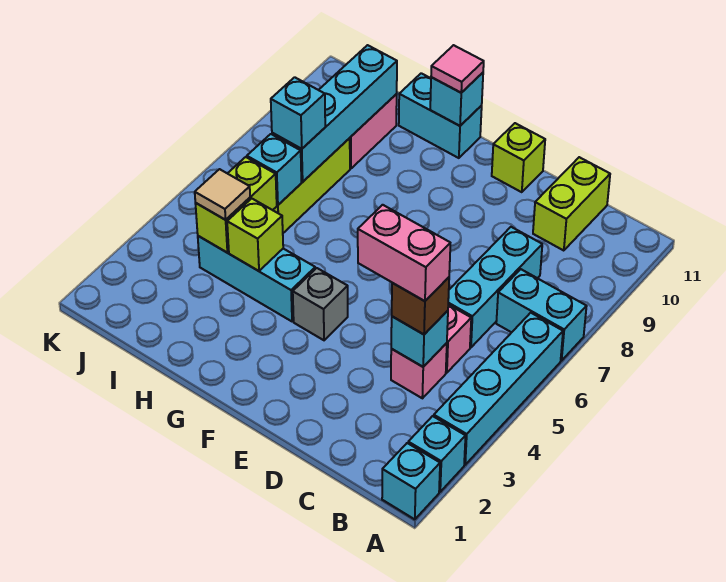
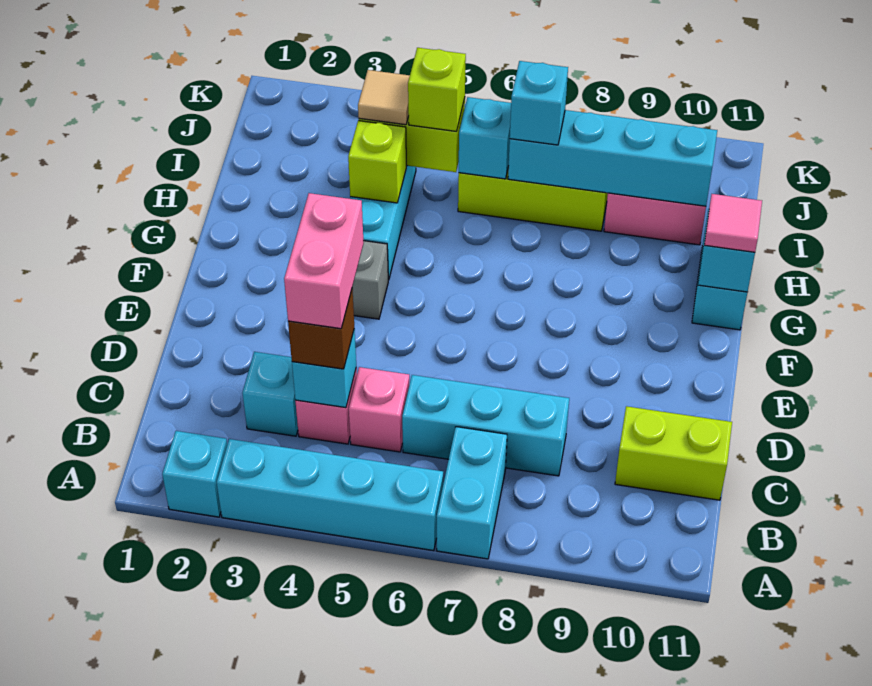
cyan 1x1 brick [382,443,440,519] -> cyan 1x1 brick moved to [243,352,298,436]
lime 1x1 brick [492,123,545,192] -> lime 1x1 brick moved to [408,48,466,132]

